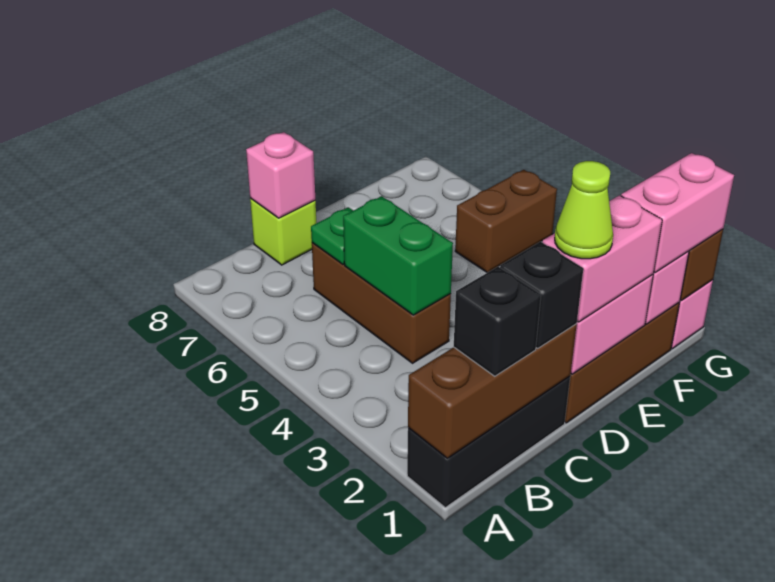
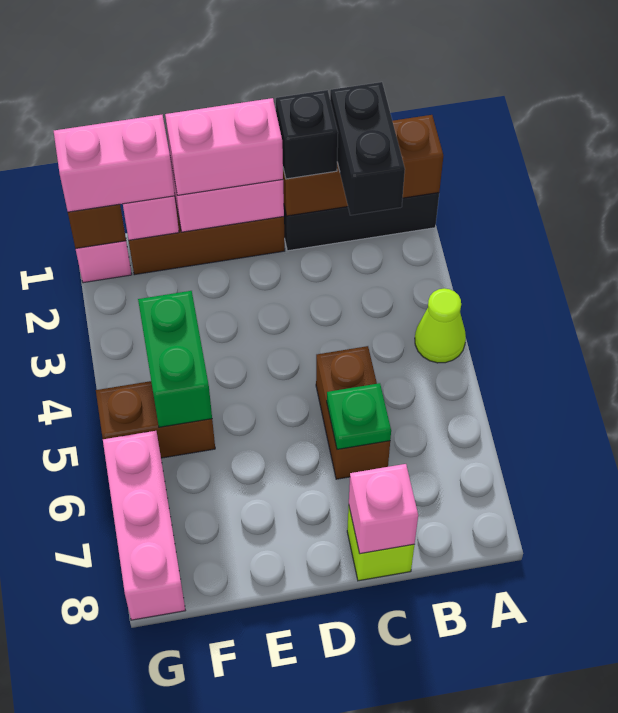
black 1x1 brick [454,266,541,376] -> black 1x2 brick [330,82,405,215]
brown 1x3 brick [312,243,451,363] -> brown 1x2 brick [316,346,390,479]
green 1x2 brick [343,196,453,315] -> green 1x2 brick moved to [138,291,212,427]
lime 1x1 cone [555,161,613,259] -> lime 1x1 cone moved to [415,288,466,363]
none -> pink 1x3 brick [103,431,185,620]

